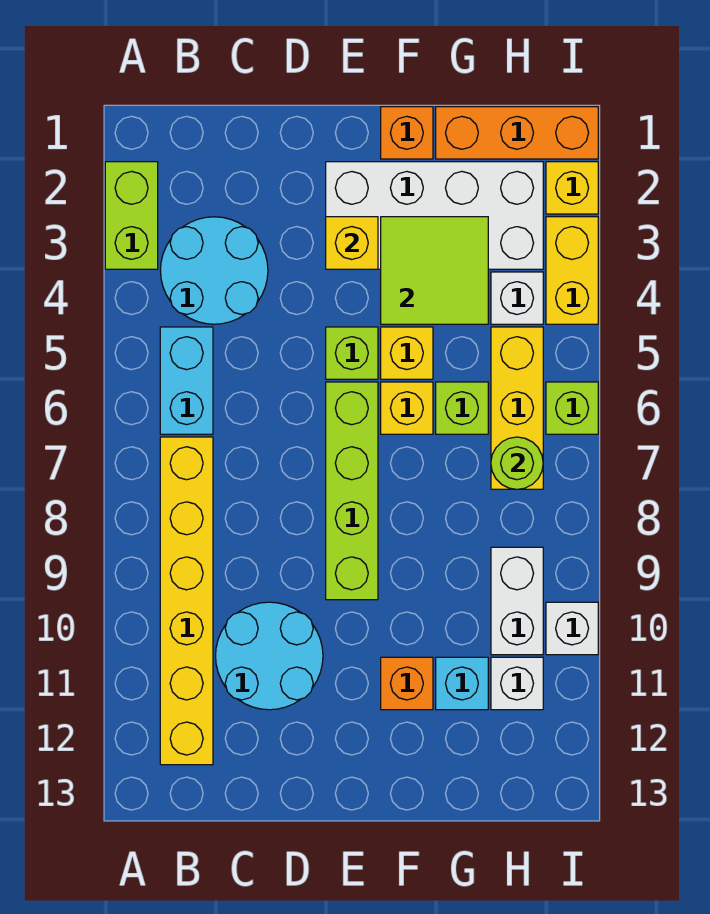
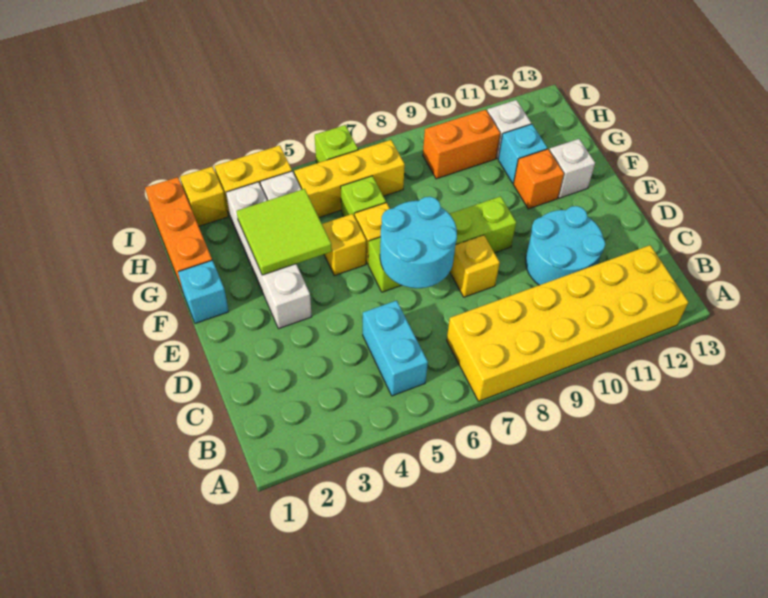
lime 1x2 brick [105,162,158,269] -> none
cyan 2x2 round brick [160,217,268,324] -> cyan 2x2 round brick moved to [380,197,457,288]
cyan 1x2 brick [160,327,213,434] -> cyan 1x2 brick turned to [363,300,428,396]
yellow 1x6 brick [160,437,213,765] -> yellow 2x6 brick [447,245,688,401]
white 2x4 brick [326,162,543,269] -> white 1x4 brick [226,182,312,329]
yellow 1x1 brick [326,217,378,269] -> yellow 1x1 brick moved to [450,235,500,297]
lime 1x1 brick [326,327,378,379] -> none
orange 1x1 brick [381,107,433,159] -> cyan 1x1 brick [178,260,229,323]
lime 1x1 round brick [491,437,543,489] -> none
white 1x2 brick [491,547,543,655] -> orange 1x2 brick [423,110,500,179]
white 1x1 brick [546,602,598,655] -> white 1x1 brick moved to [549,139,595,198]

